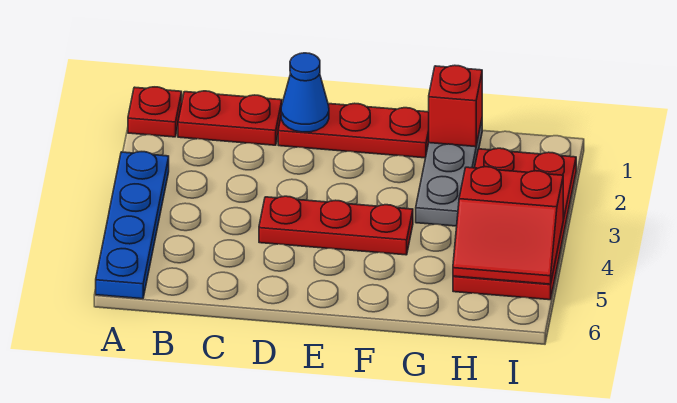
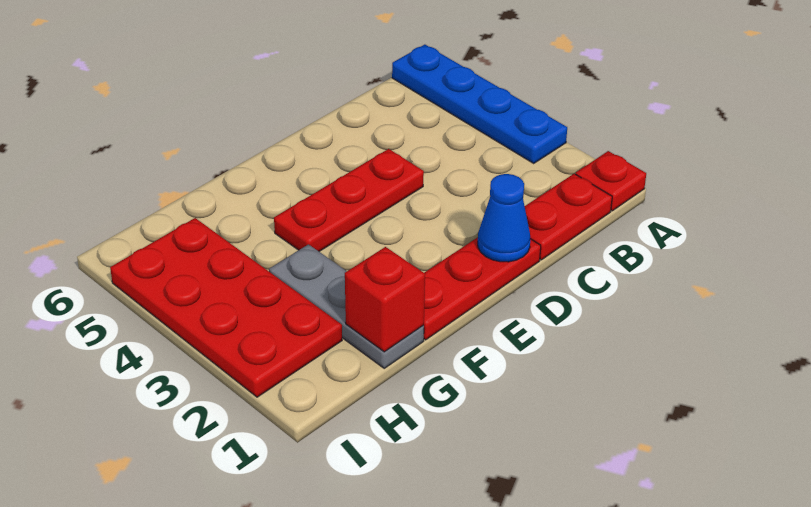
red 2x2 slope [453,167,563,284] -> none

